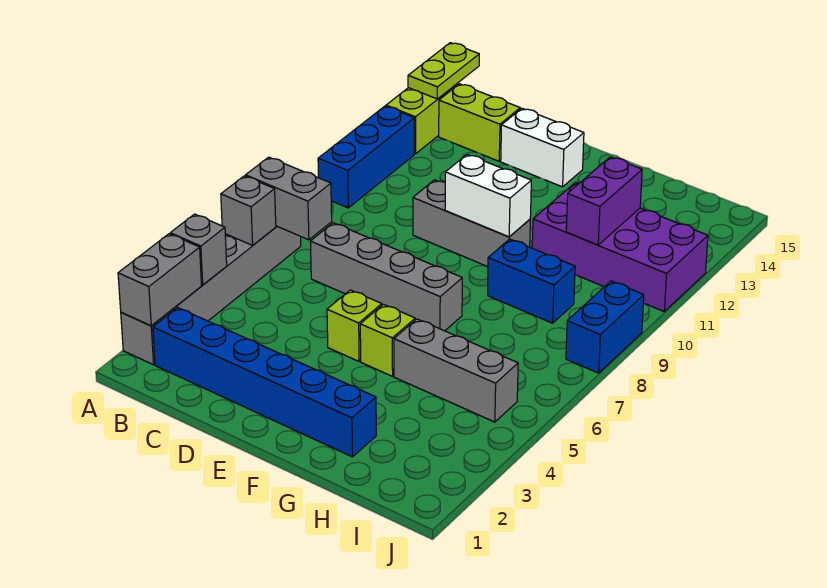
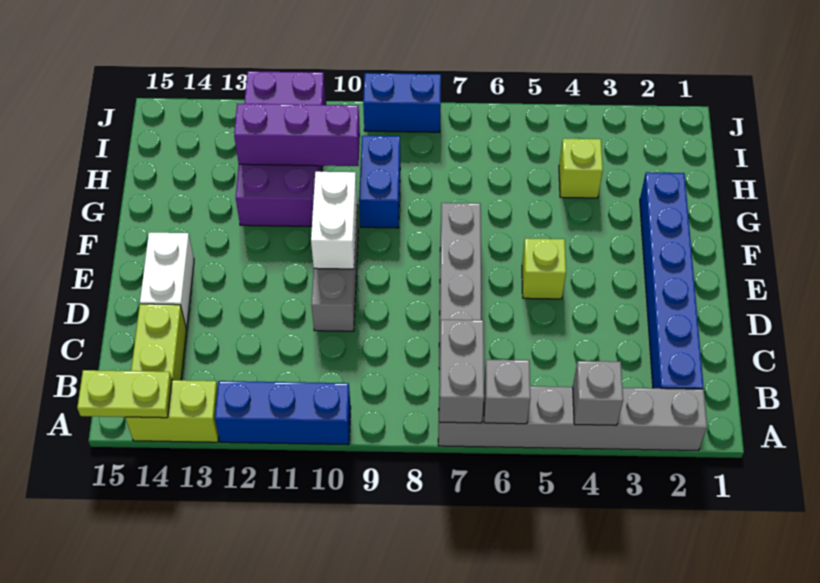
grey 1x2 brick [118,234,202,326] -> none
lime 1x1 brick [360,304,415,376] -> lime 1x1 brick moved to [559,139,603,198]
grey 1x3 brick [394,319,518,422] -> none
purple 1x2 brick [566,157,642,245] -> purple 1x3 brick [234,104,360,166]

